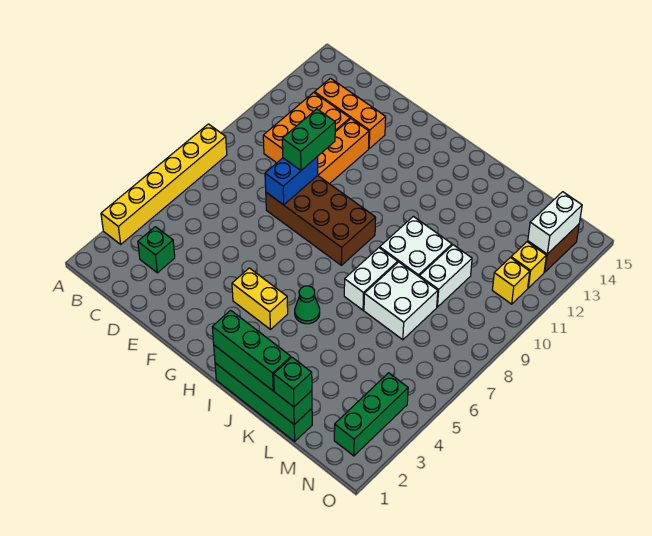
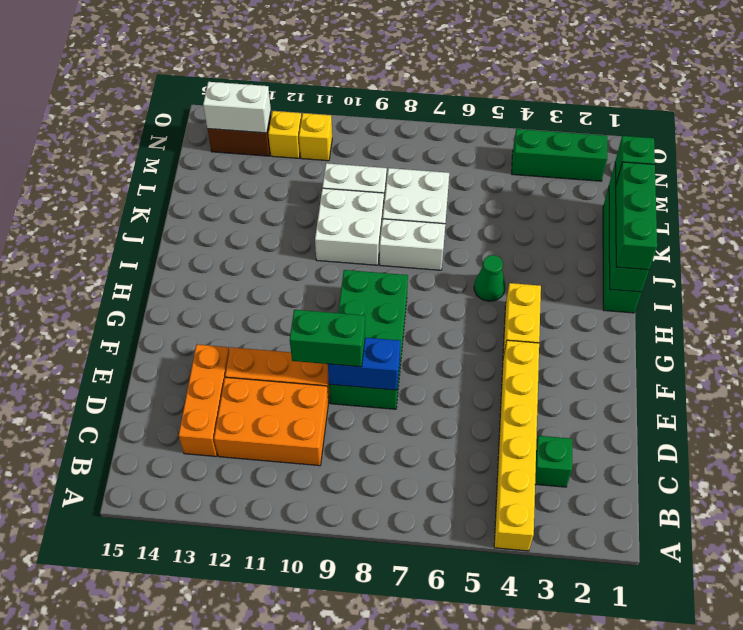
yellow 1x6 brick [101,124,227,244] -> yellow 1x6 brick turned to [494,340,539,551]
brown 2x4 brick [266,176,376,265] -> green 2x4 brick [329,270,408,409]

